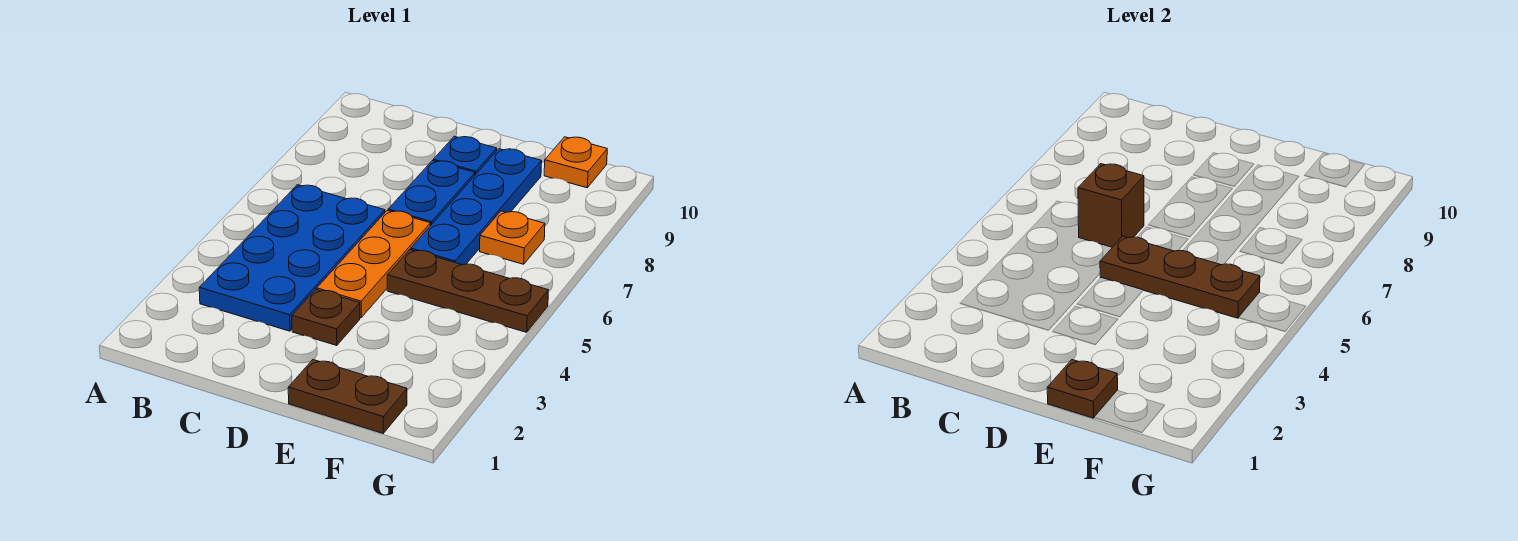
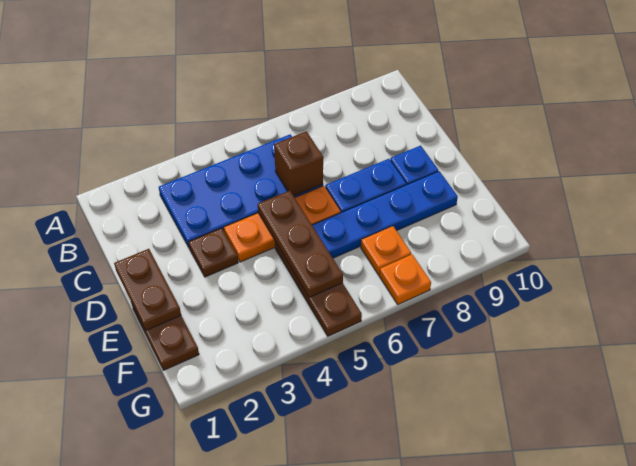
brown 1x1 plate [1047,360,1118,418] -> brown 1x2 plate [114,249,181,330]
orange 1x1 plate [544,137,607,188] -> orange 1x1 plate moved to [379,254,431,304]

